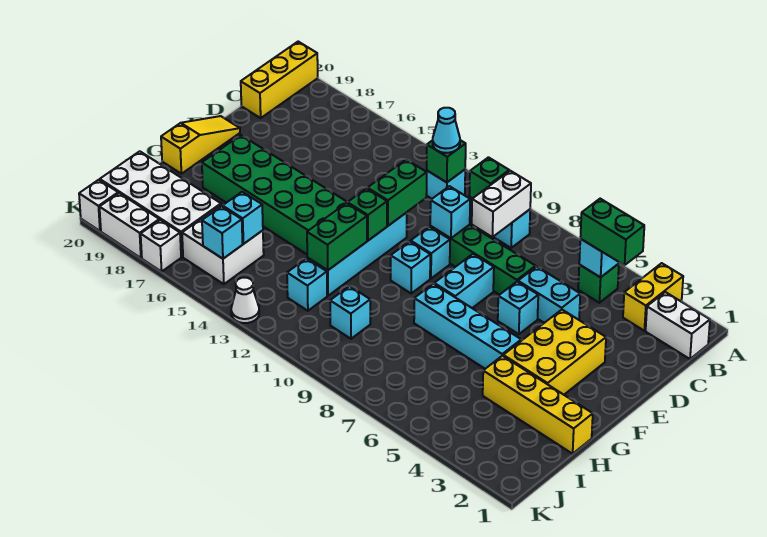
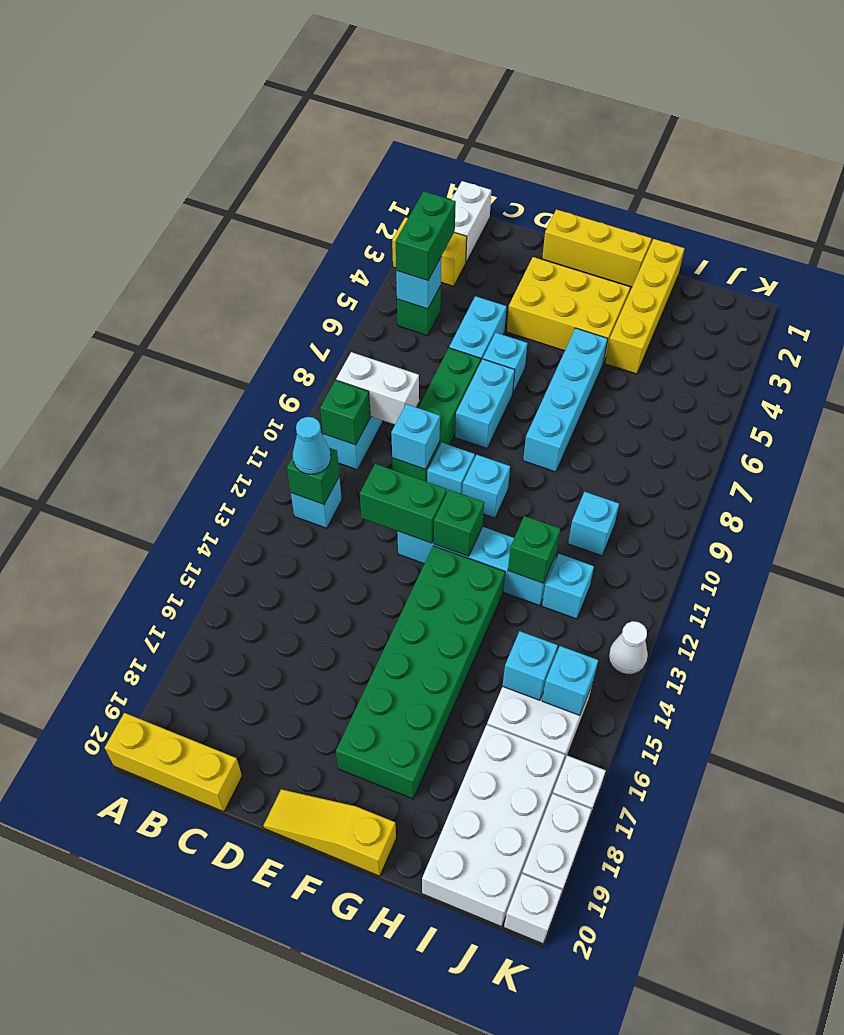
none -> yellow 1x3 brick [542,209,652,287]
cyan 1x2 brick [434,254,494,308] -> cyan 1x2 brick turned to [455,359,515,448]
green 1x2 brick [307,203,367,270] -> green 1x1 brick [508,516,560,583]

